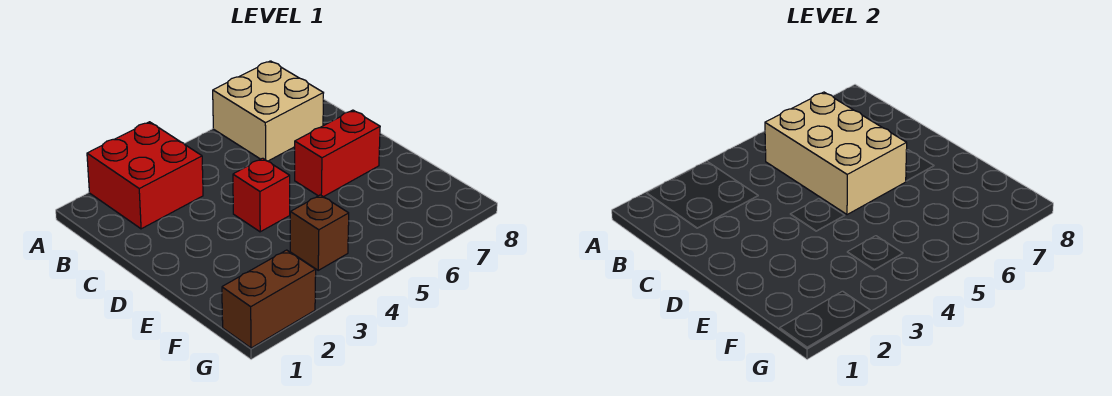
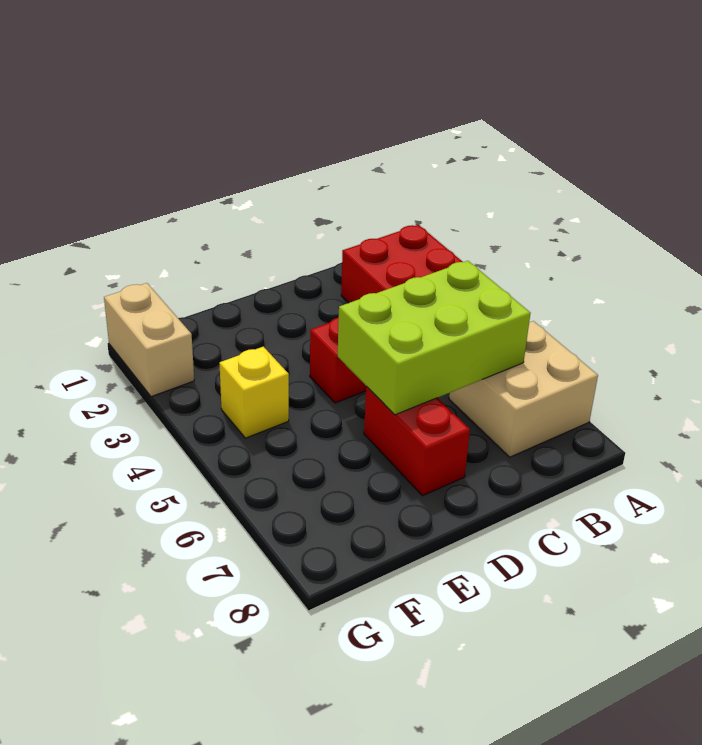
tan 2x3 brick [765,92,907,215] -> lime 2x3 brick [338,261,530,415]
brown 1x1 brick [290,195,349,270] -> yellow 1x1 brick [219,347,289,438]
brown 1x2 brick [222,250,316,348] -> tan 1x2 brick [104,283,194,397]

